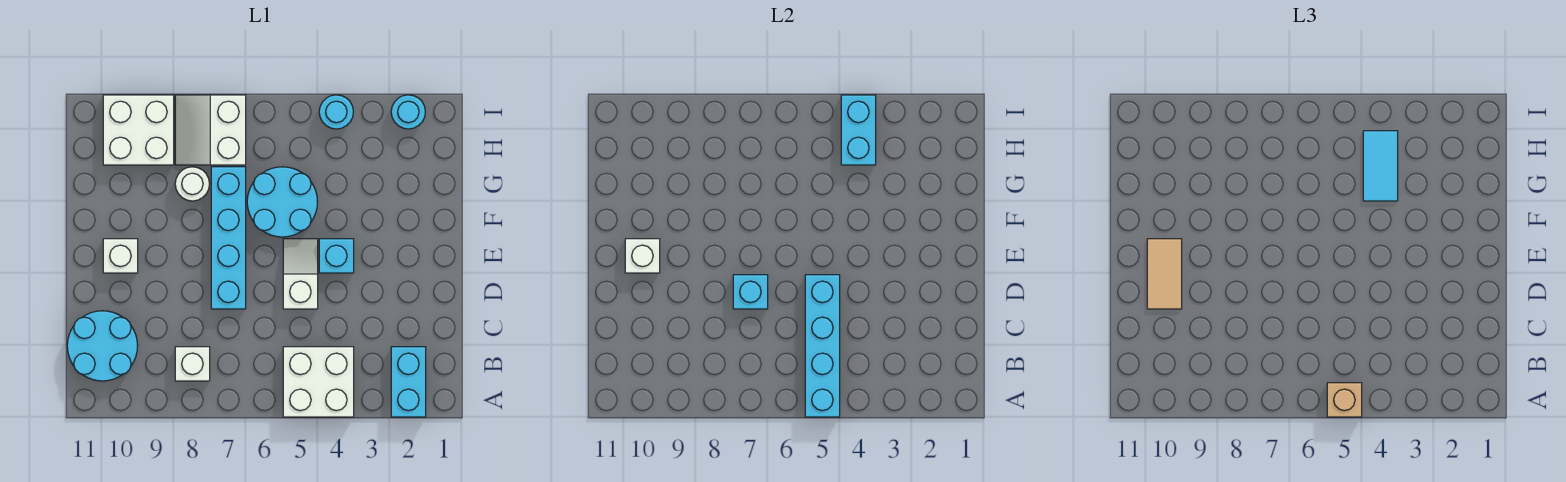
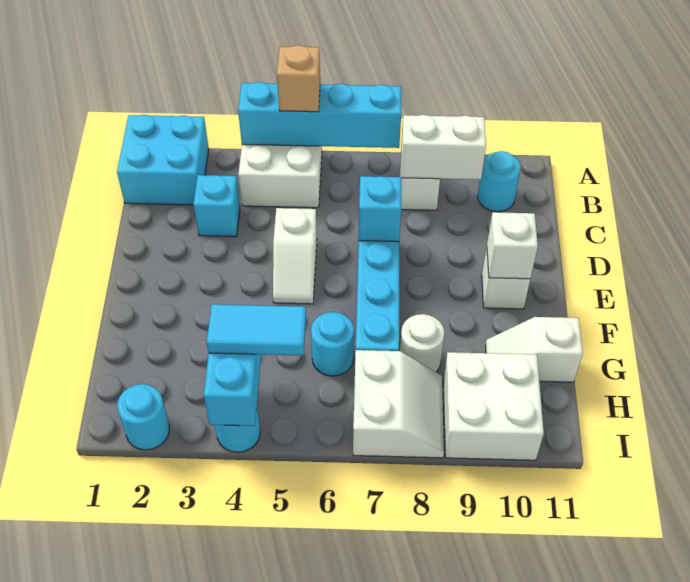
cyan 1x2 brick [391,347,426,417] -> cyan 2x2 brick [117,115,209,205]
cyan 1x4 brick [805,275,840,417] -> cyan 1x4 brick turned to [238,82,401,148]
none -> white 1x2 brick [401,115,486,180]
cyan 2x2 round brick [67,311,138,381] -> cyan 1x1 round brick [478,151,521,212]
tan 1x2 tile [1147,239,1182,309] -> none
cyan 1x1 brick [319,239,354,273] -> cyan 1x1 brick moved to [193,175,240,237]
cyan 2x2 round brick [247,167,317,237] -> cyan 1x1 round brick [311,312,354,376]
cyan 1x2 tile [1363,131,1398,201] -> cyan 1x2 tile turned to [207,304,306,355]
none -> white 1x2 slope [486,317,583,382]

